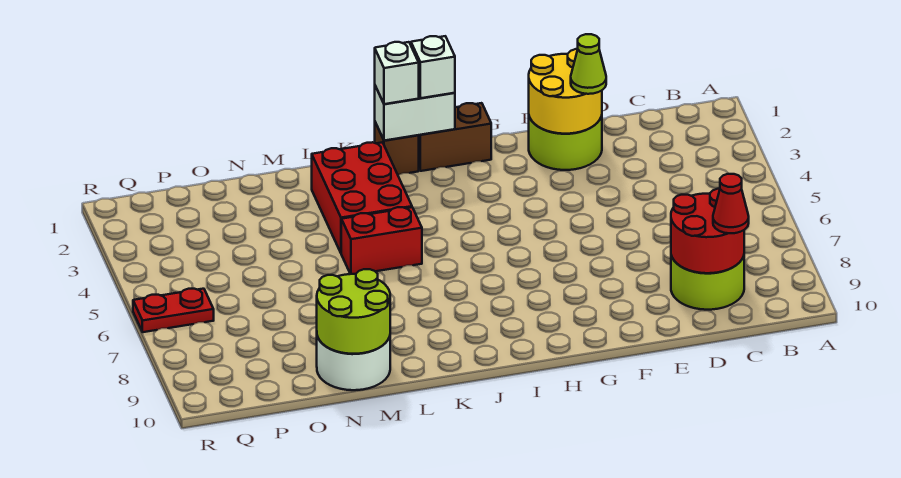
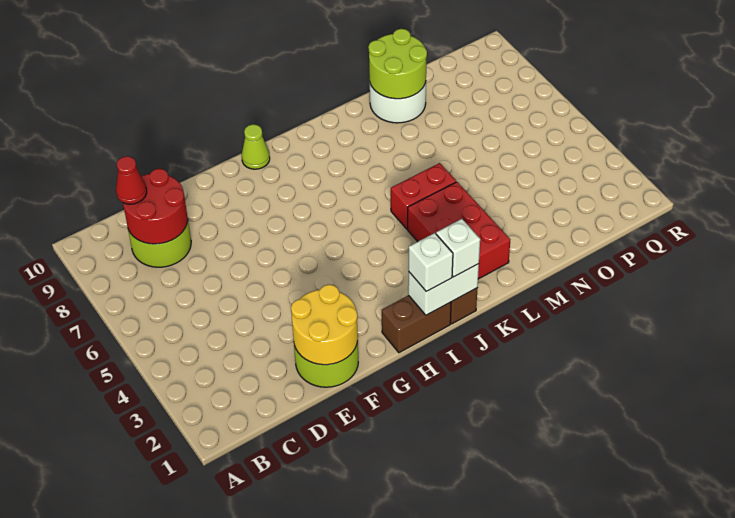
lime 1x1 cone [571,34,606,94] -> lime 1x1 cone moved to [242,124,270,169]
red 1x2 plate [133,289,214,332] -> none

